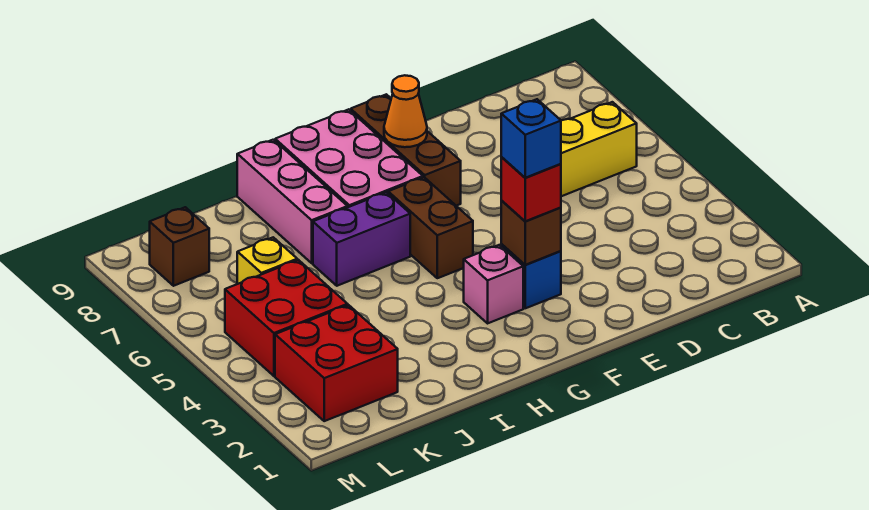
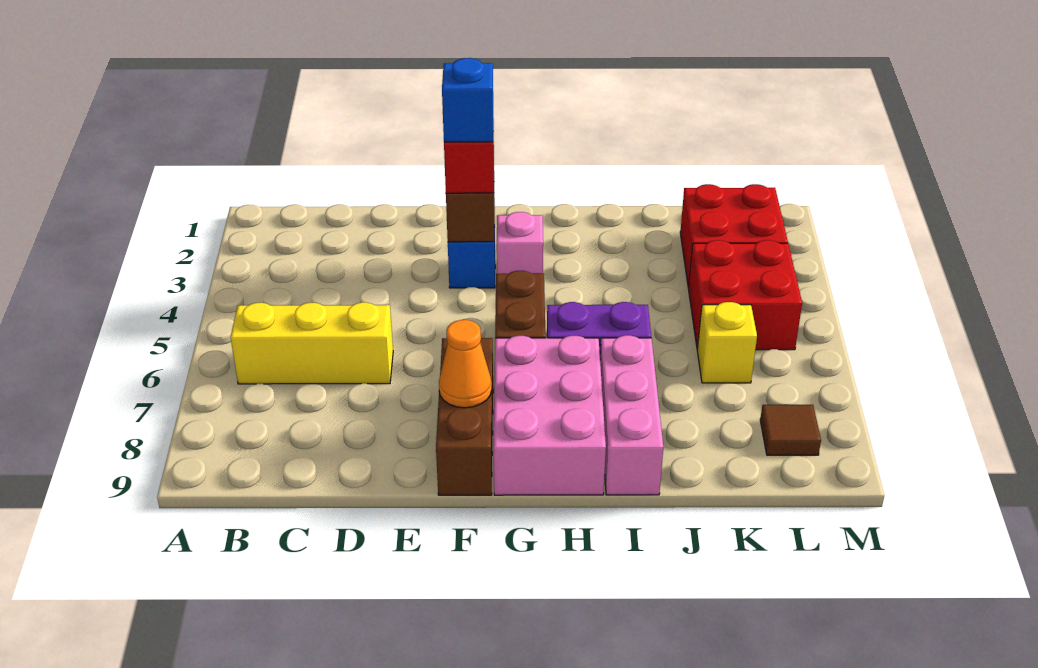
brown 1x1 brick [150,207,209,286] -> brown 1x1 tile [760,405,821,455]

